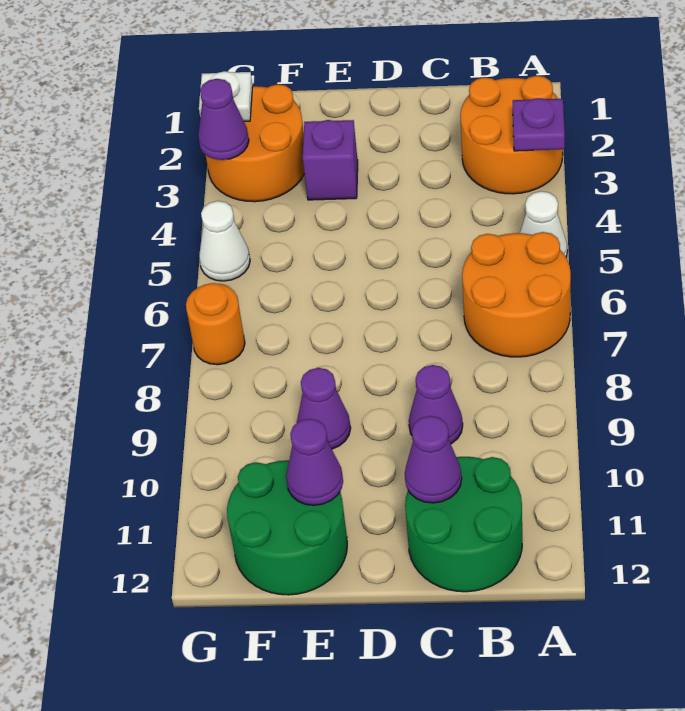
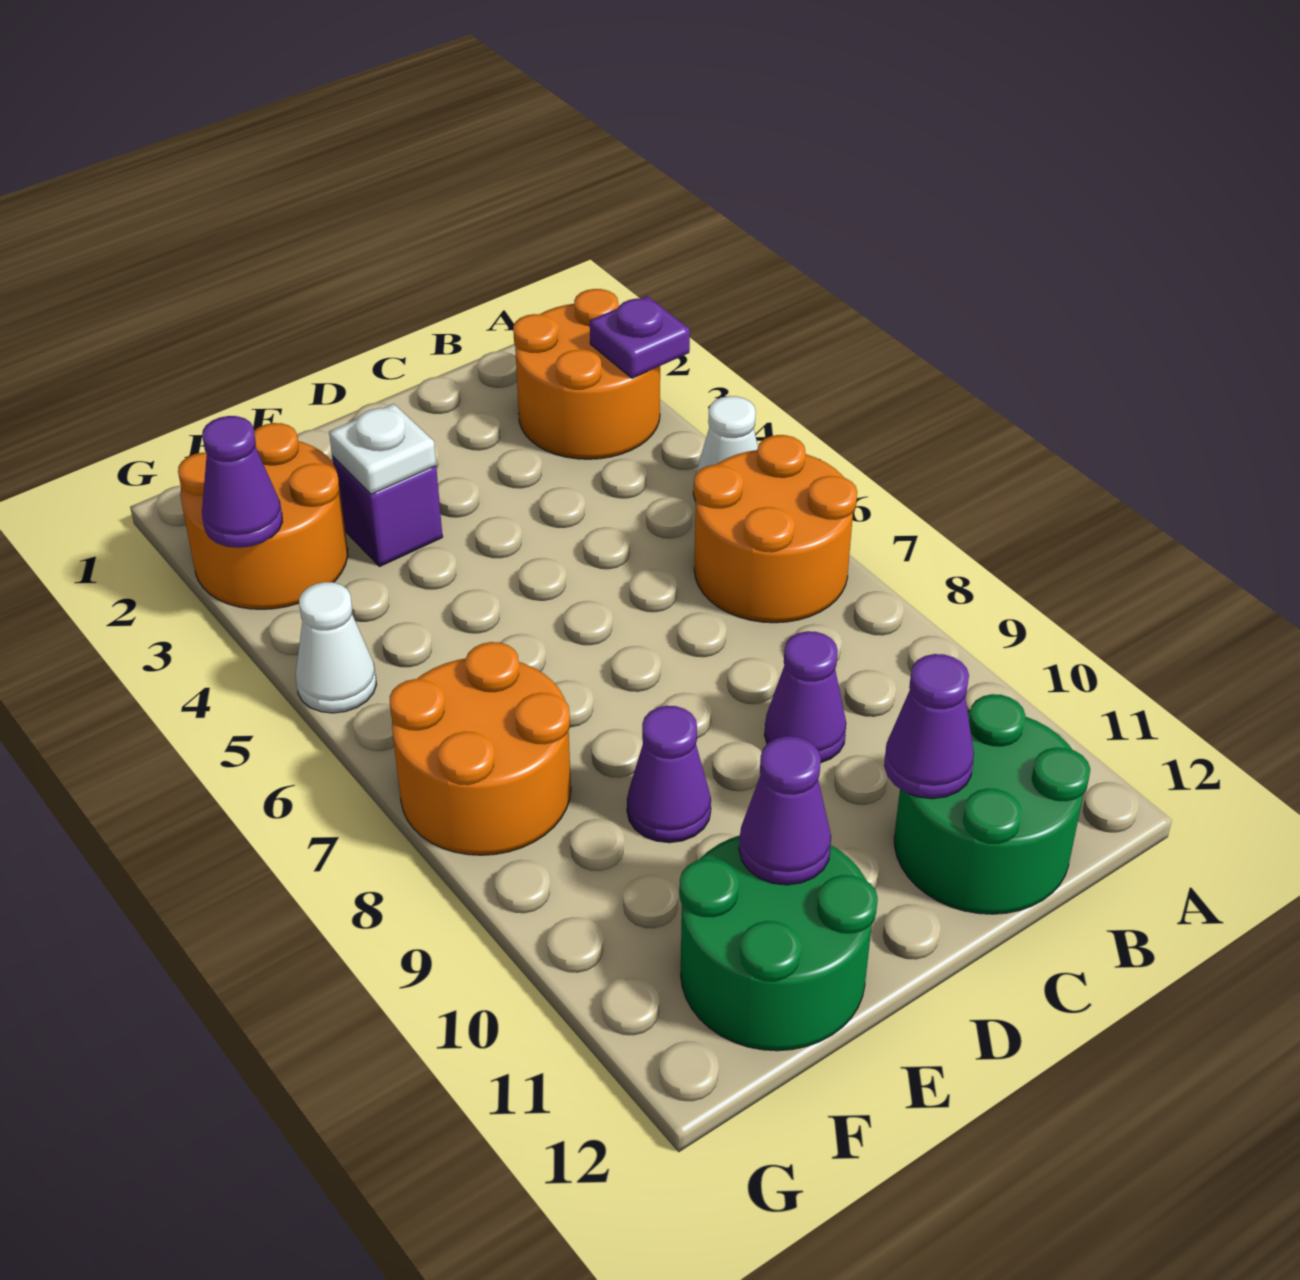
white 1x1 plate [199,71,253,121] -> white 1x1 plate moved to [329,404,436,494]
orange 1x1 round brick [186,283,245,365] -> orange 2x2 round brick [390,642,571,855]

